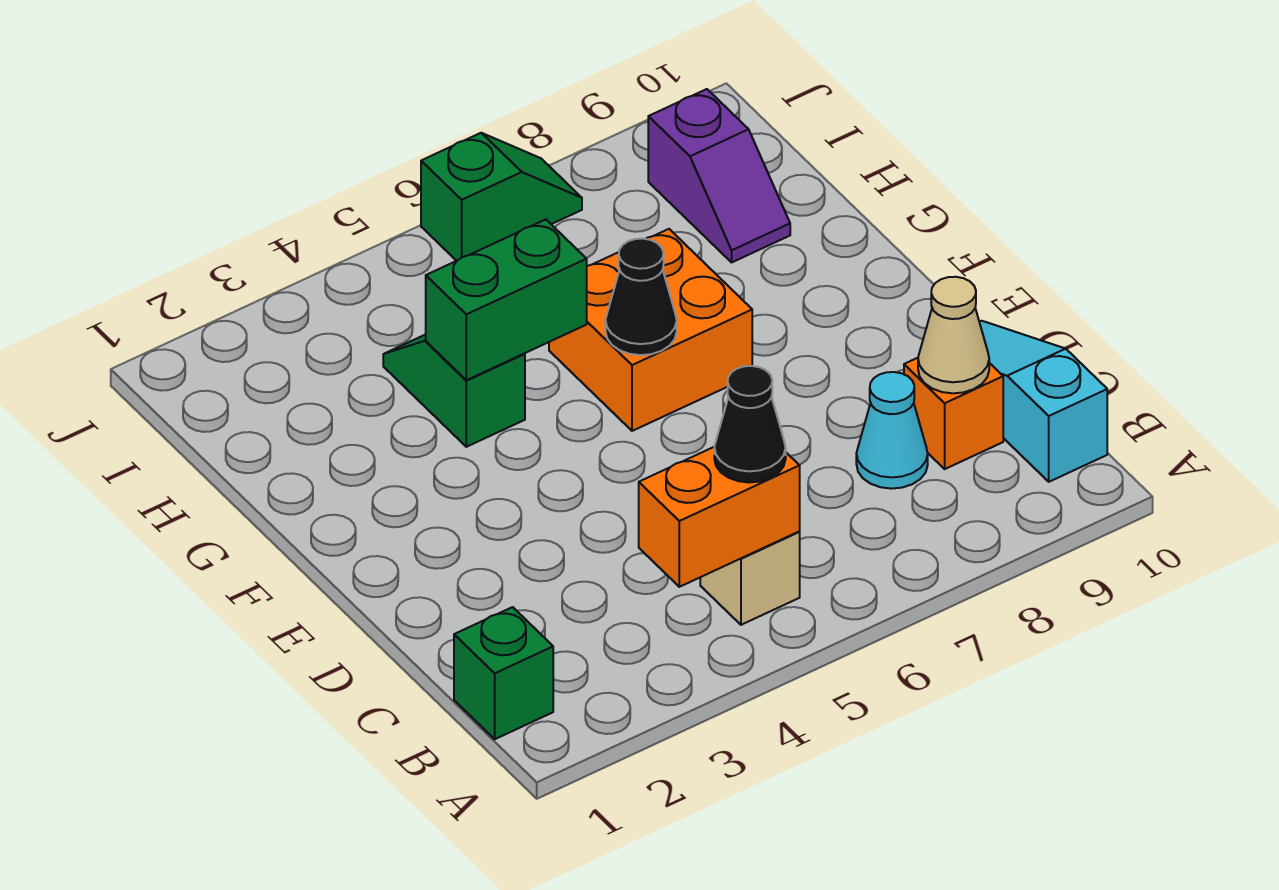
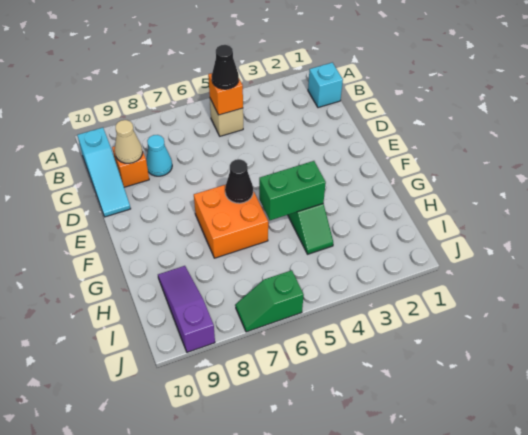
green 1x1 brick [454,607,553,739] -> cyan 1x1 brick [308,63,343,108]
orange 1x2 brick [639,447,800,587] -> orange 1x1 brick [208,73,243,115]
purple 1x2 slope [648,89,790,262] -> purple 1x3 slope [158,266,215,352]

